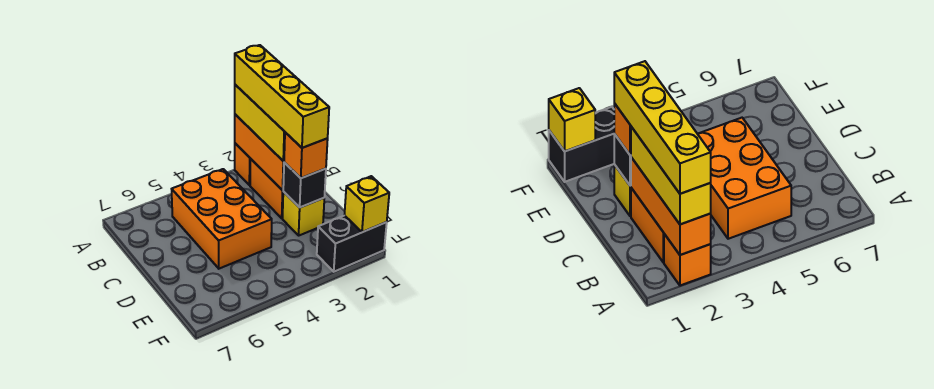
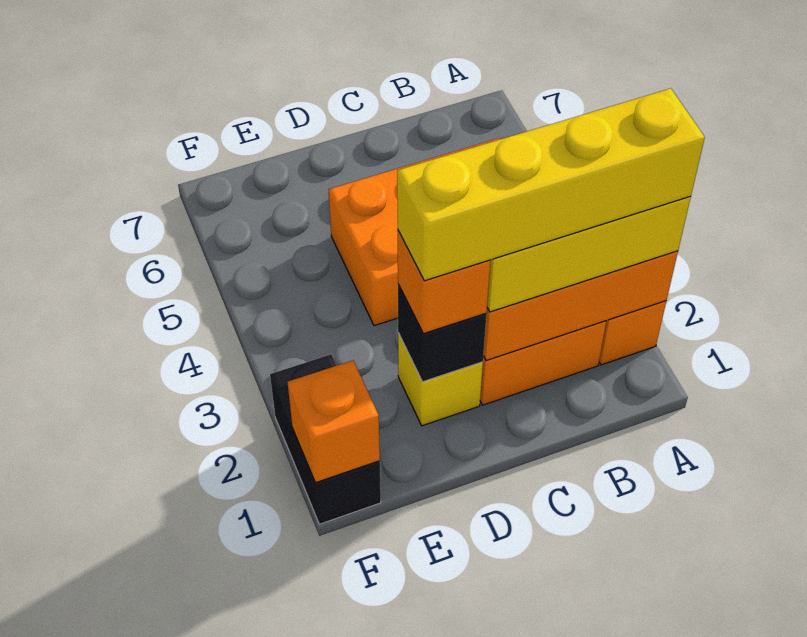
yellow 1x1 brick [345,176,389,232] -> orange 1x1 brick [288,360,380,483]

